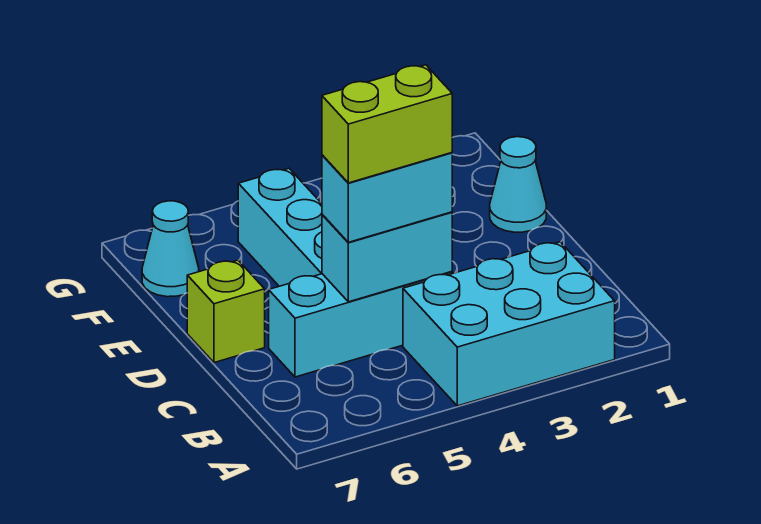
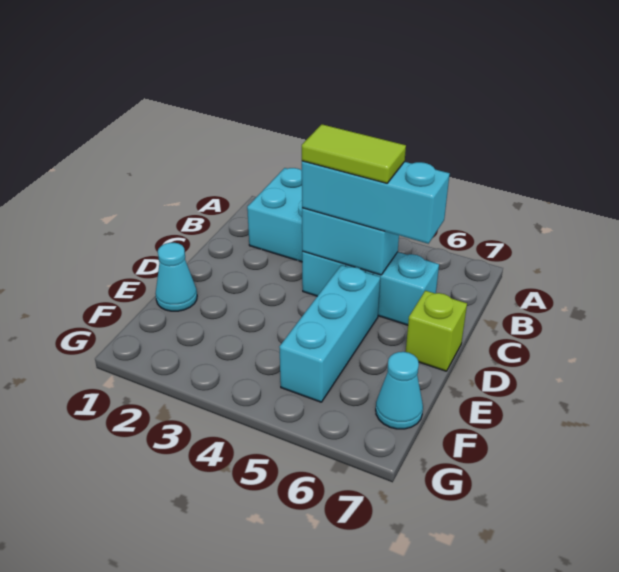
cyan 1x2 brick [322,153,452,242] -> cyan 1x3 brick [302,161,450,244]
lime 1x2 brick [322,65,452,183] -> lime 1x2 tile [302,124,406,183]

